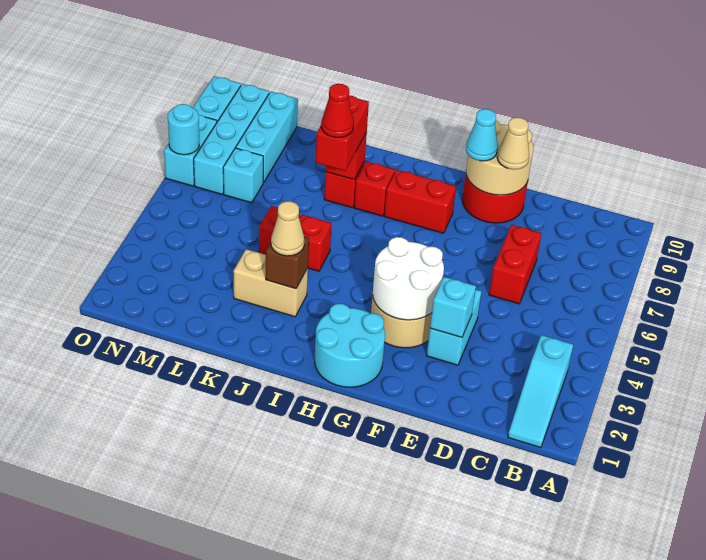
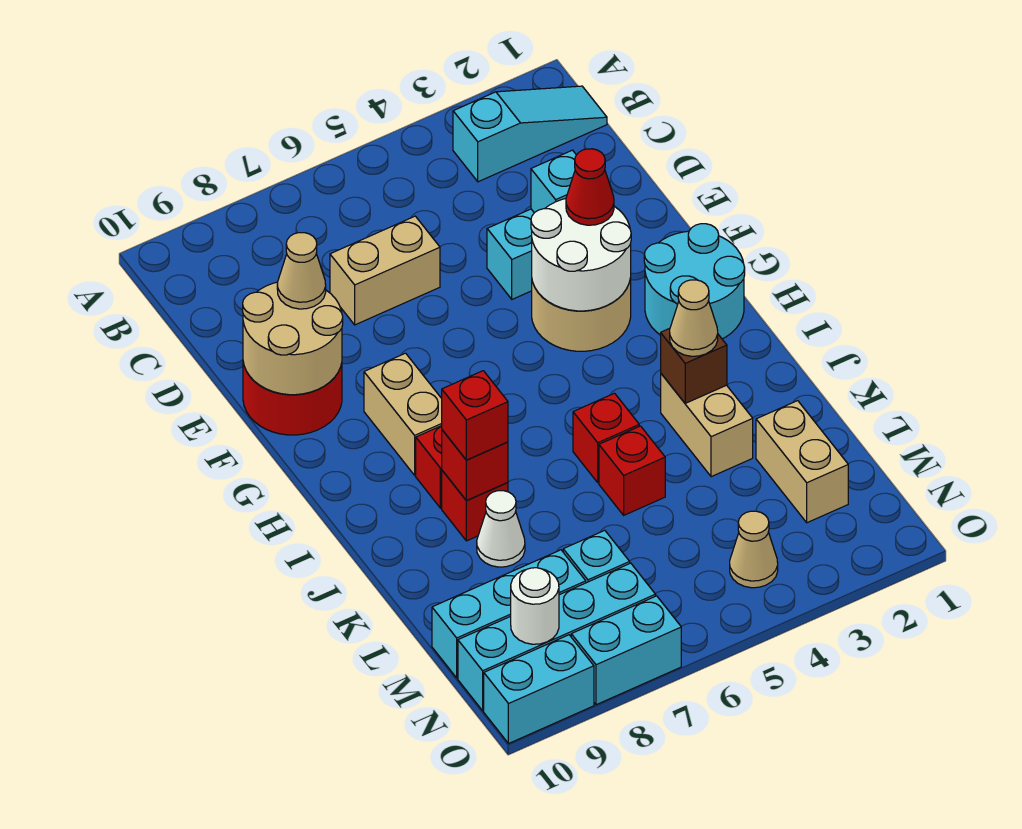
red 1x2 brick [489,225,542,304] -> tan 1x2 brick [330,216,440,325]
cyan 1x1 cone [466,109,498,161] -> none
red 1x2 brick [384,170,456,233] -> tan 1x2 brick [364,353,442,475]
red 1x2 brick [315,95,369,171] -> red 1x1 brick [442,371,508,460]
red 1x1 cone [321,84,354,138] -> red 1x1 cone moved to [566,149,614,225]
none -> white 1x1 cone [477,491,525,567]
none -> tan 1x2 brick [756,401,848,523]
none -> tan 1x1 cone [730,511,778,588]
none -> white 1x1 round brick [511,568,559,644]
cyan 1x1 round brick [168,104,199,155] -> none

